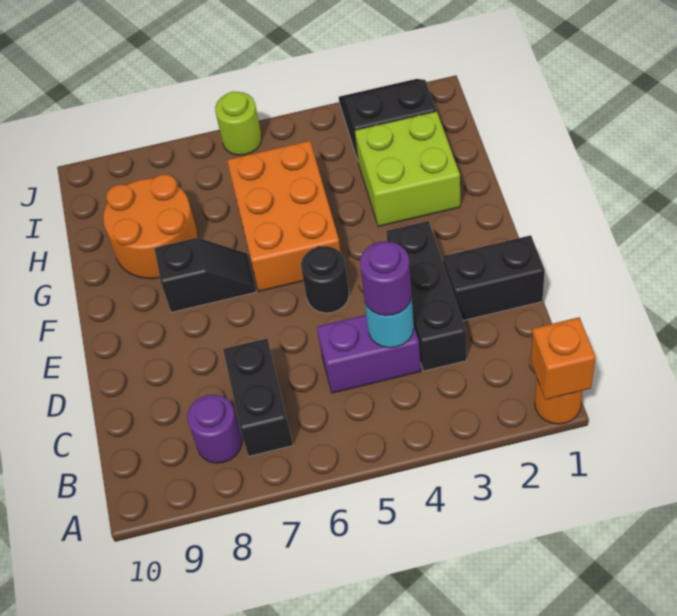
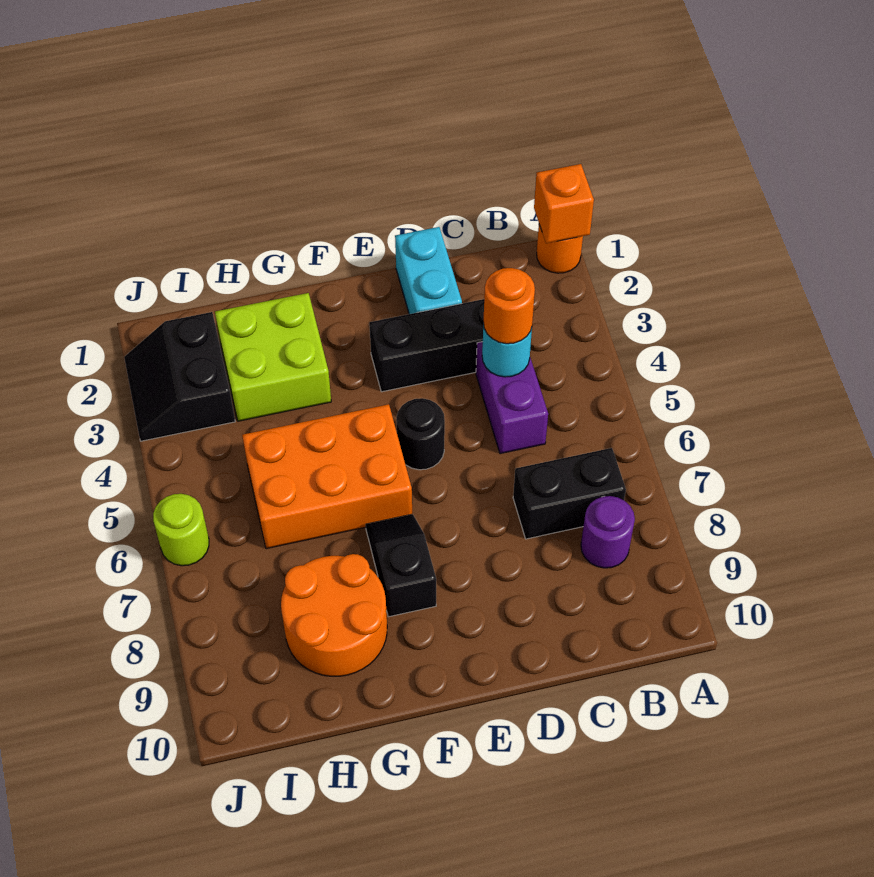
purple 1x1 round brick [360,241,412,316] -> orange 1x1 round brick [483,268,535,344]
black 1x2 brick [443,235,545,320] -> cyan 1x2 brick [395,227,462,314]

